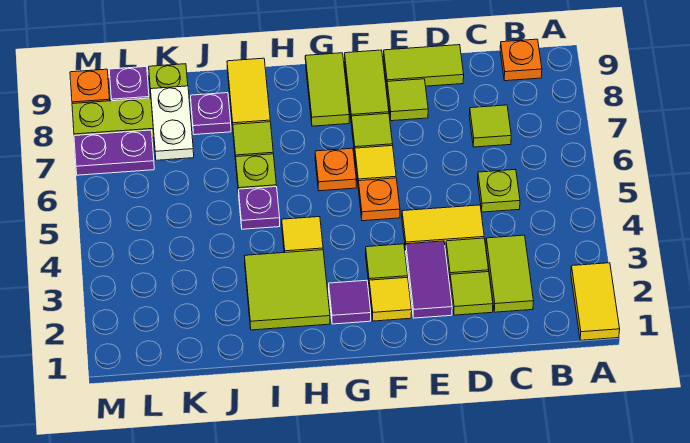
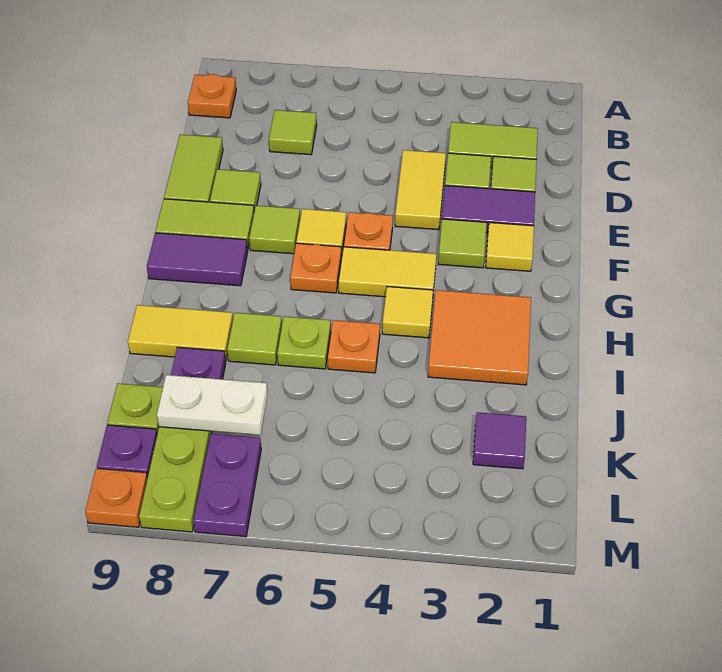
yellow 1x2 tile [571,263,620,340] -> yellow 1x2 tile moved to [339,247,436,297]
lime 1x1 plate [478,169,520,212] -> none
purple 1x1 tile [329,280,371,324] -> purple 1x1 tile moved to [473,412,526,469]
lime 1x2 tile [305,53,349,126] -> purple 1x2 tile [147,233,248,286]
lime 2x2 tile [245,250,330,330] -> orange 2x2 tile [428,290,531,385]
purple 1x1 plate [239,187,280,229] -> orange 1x1 plate [328,320,380,373]

